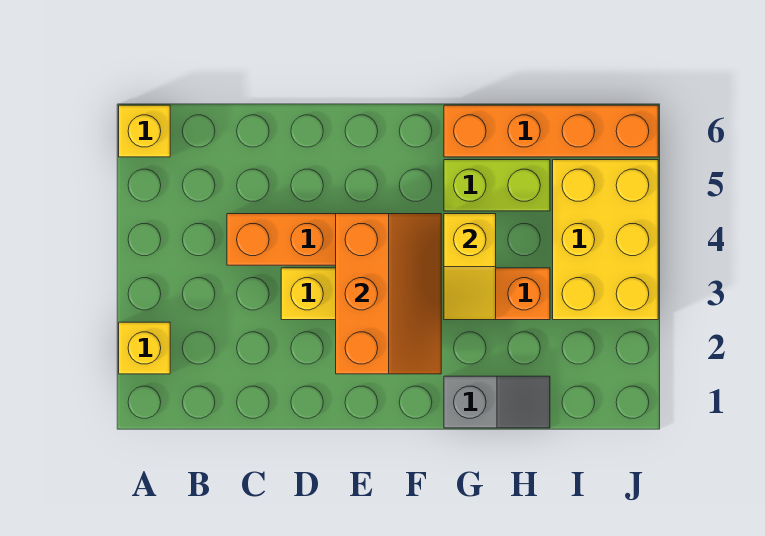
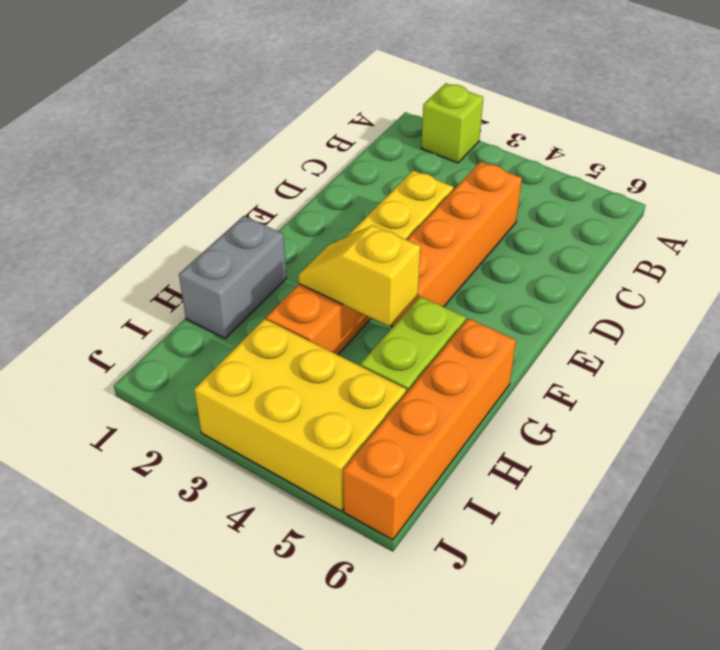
yellow 1x1 brick [119,322,170,374] -> lime 1x1 brick [421,83,483,163]
yellow 1x1 brick [119,105,170,157] -> none
orange 2x3 slope [336,214,441,374] -> none
grey 1x2 slope [444,376,550,428] -> grey 1x2 brick [179,216,286,339]

